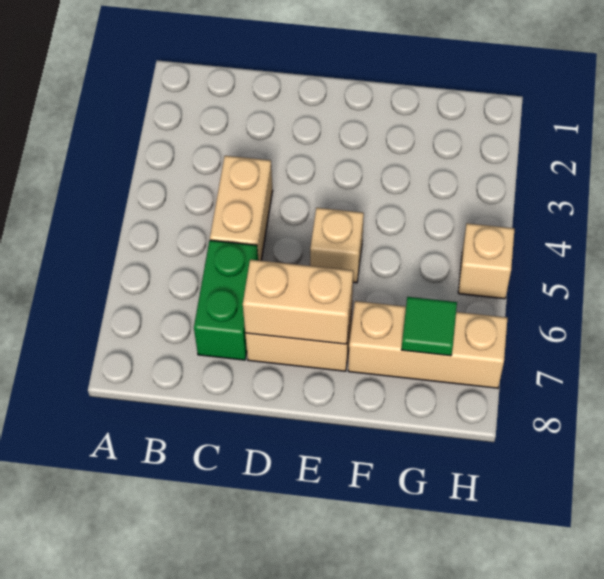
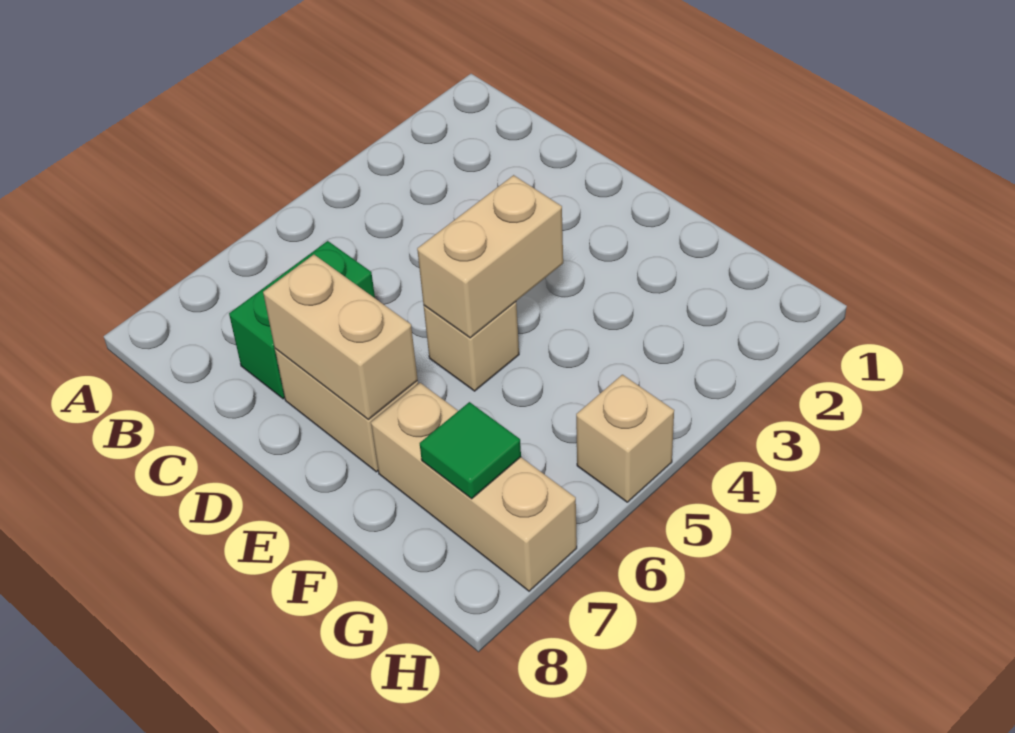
tan 1x2 brick [210,156,273,261] -> tan 1x2 brick moved to [417,175,563,338]

